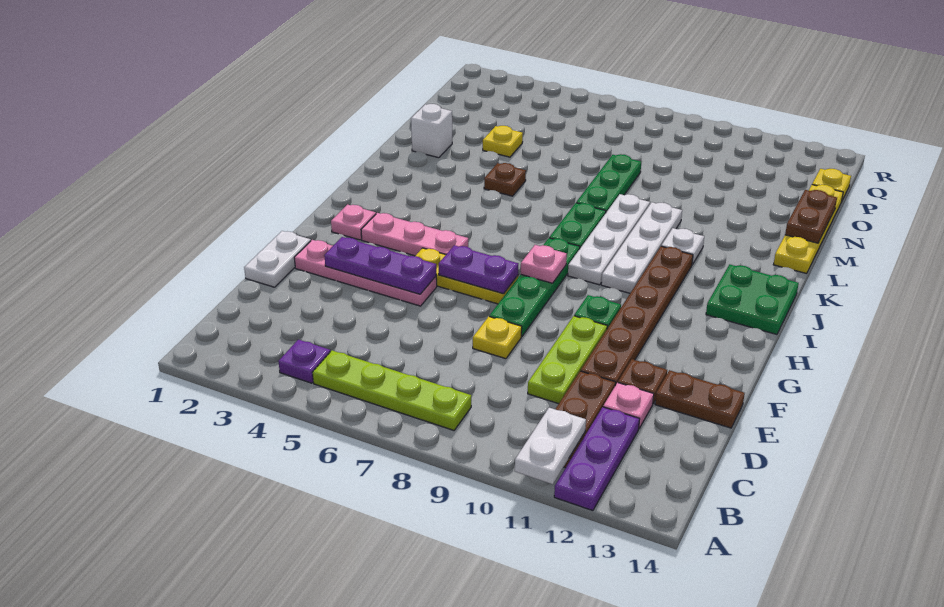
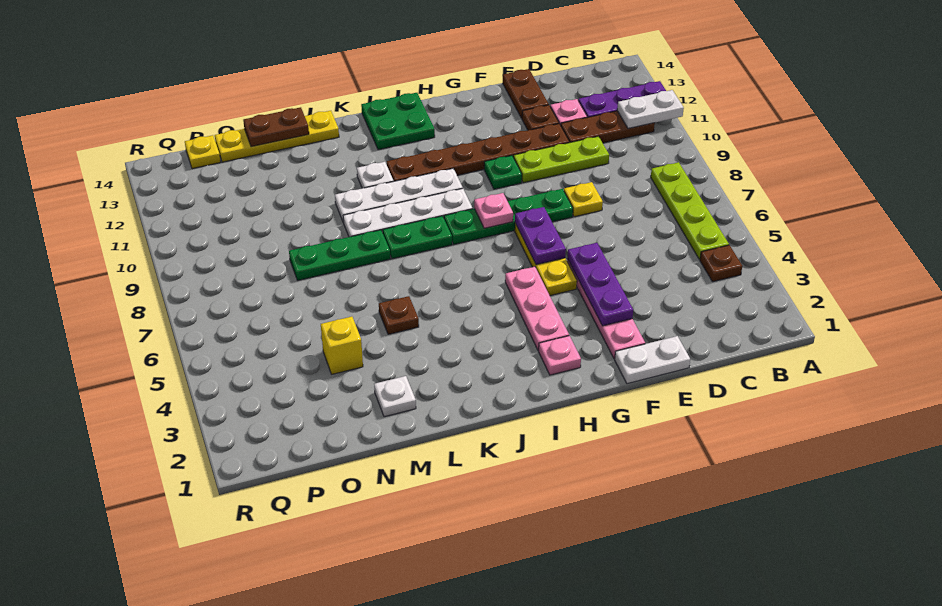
purple 1x1 plate [278,340,330,383] -> brown 1x1 plate [700,245,742,282]
white 1x1 brick [411,104,452,158] -> white 1x1 plate [374,376,416,417]
yellow 1x1 plate [483,126,523,157] -> yellow 1x1 brick [321,317,363,374]

